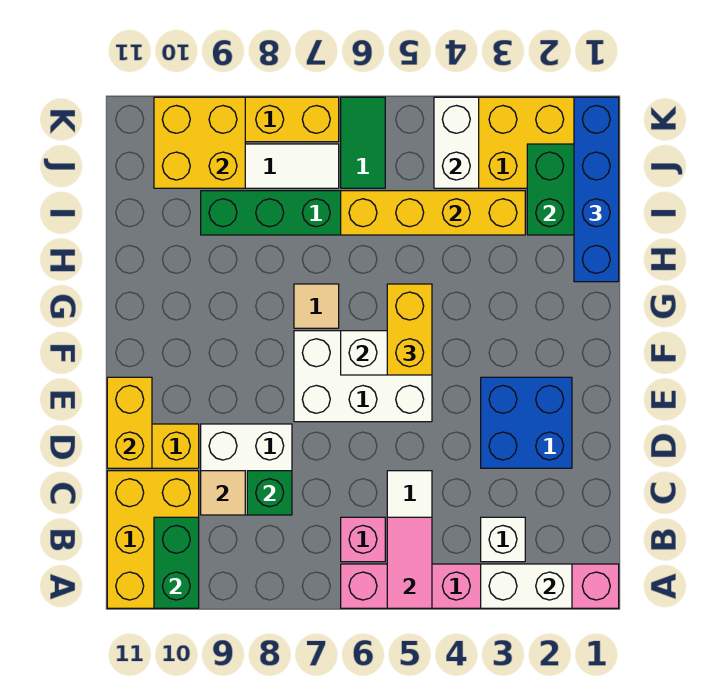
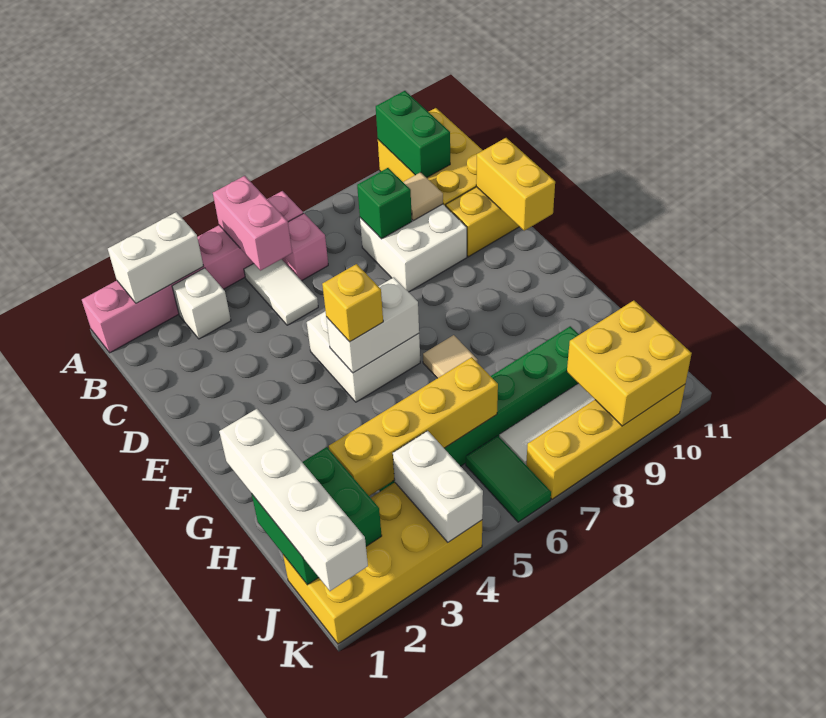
pink 1x2 tile [387,517,432,608] -> pink 1x2 brick [213,176,292,271]
blue 2x2 brick [481,377,572,468] -> none
white 2x3 brick [294,331,432,422] -> white 2x2 brick [307,311,420,402]
yellow 1x2 brick [387,284,432,375] -> yellow 1x1 brick [322,264,383,342]
blue 1x4 brick [574,97,619,282] -> white 1x4 brick [219,409,368,591]

